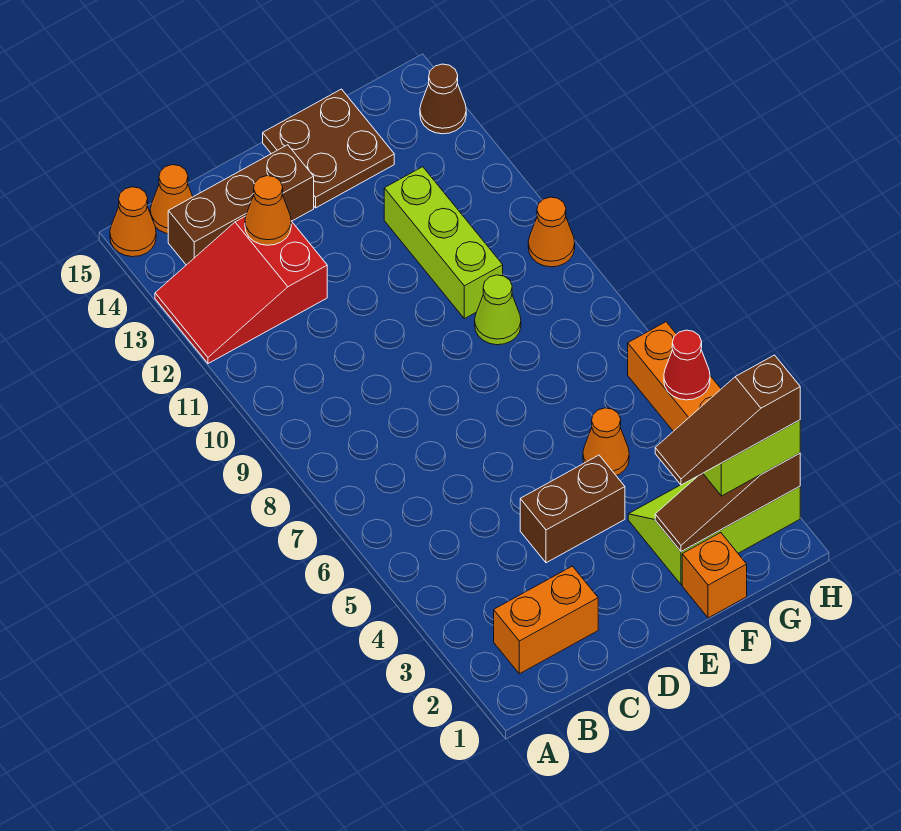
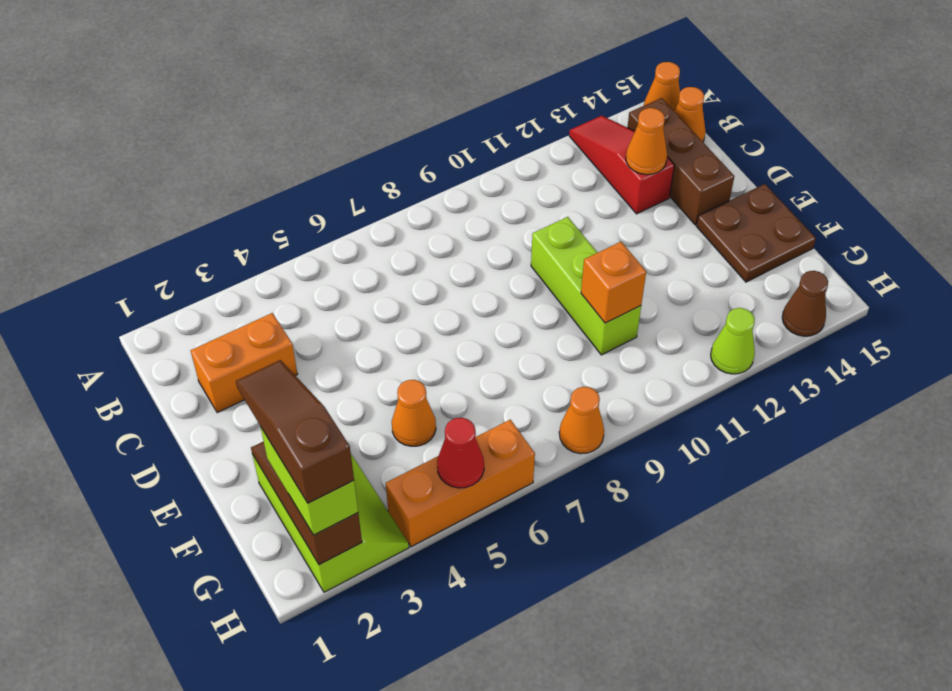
red 2x3 slope [155,216,327,364] -> red 1x3 slope [569,116,674,214]
orange 1x2 brick [494,566,598,674] -> orange 1x2 brick turned to [191,313,298,413]
brown 1x2 brick [520,455,625,563] -> none
orange 1x1 brick [682,533,747,618] -> orange 1x1 brick moved to [581,242,646,323]
lime 1x1 cone [475,275,521,345] -> lime 1x1 cone moved to [711,308,755,374]
lime 1x3 brick [384,167,503,319] -> lime 1x3 brick turned to [531,217,641,355]
orange 1x1 cone [528,197,575,267] -> orange 1x1 cone moved to [559,387,604,454]

